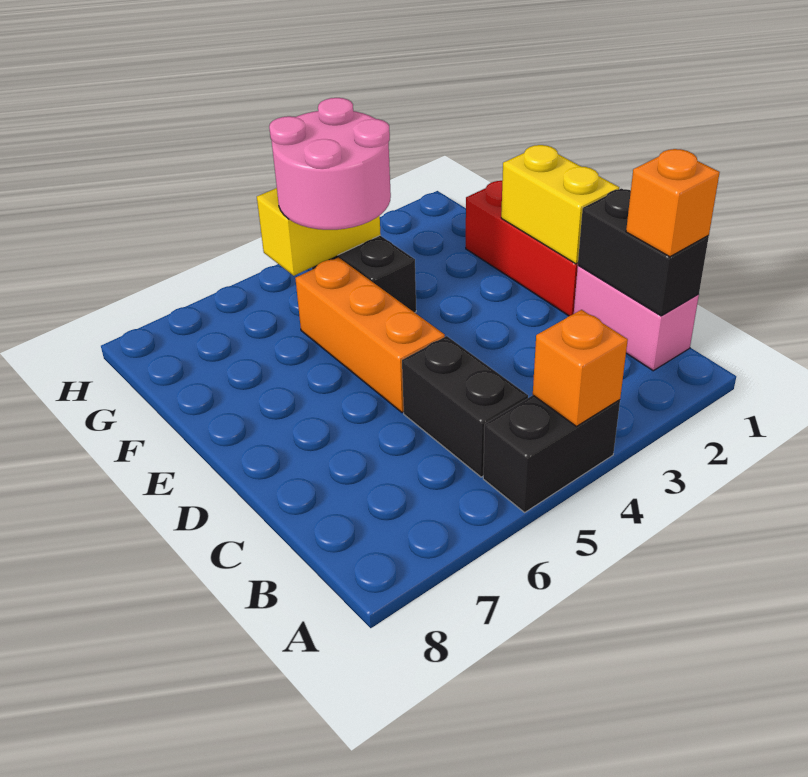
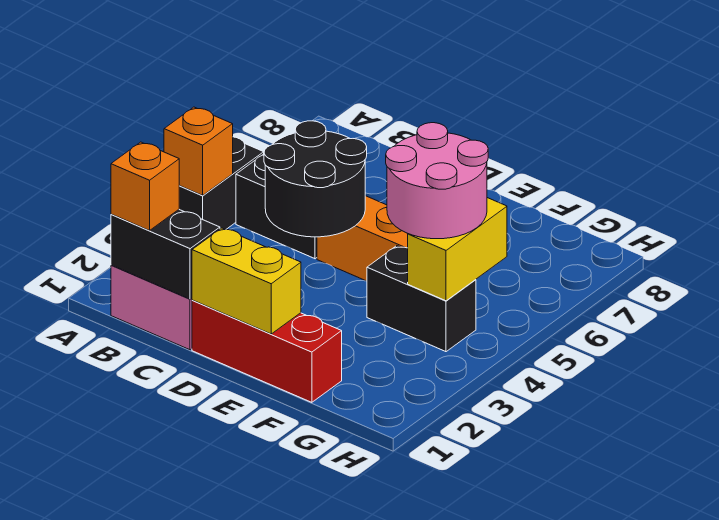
none -> black 2x2 round brick [264,121,367,237]

